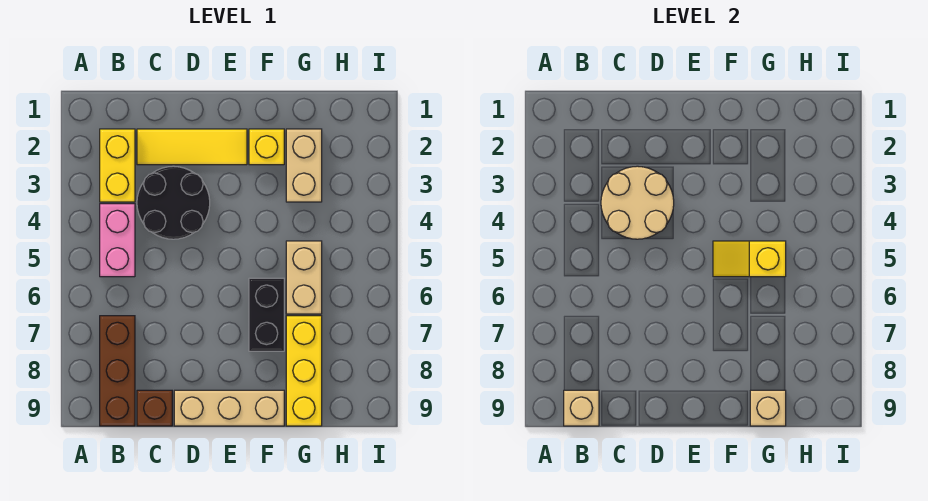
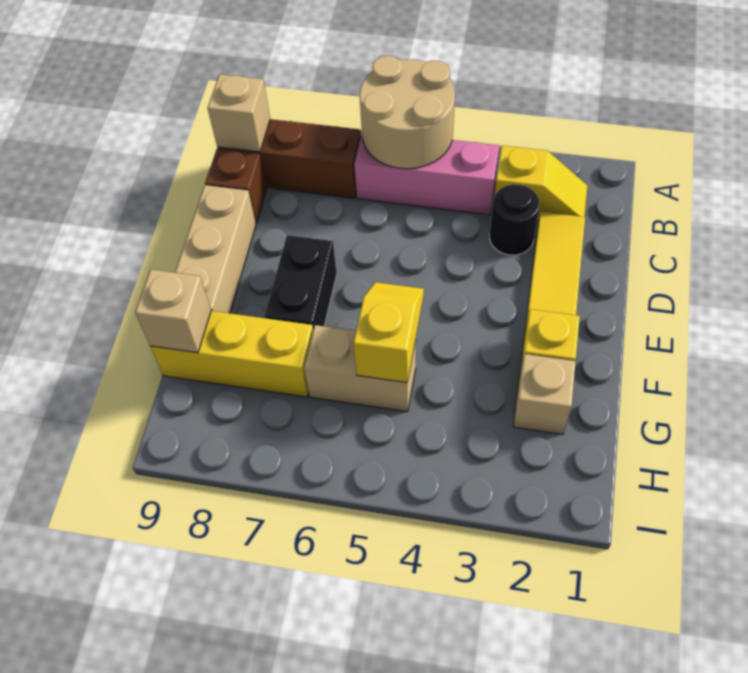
yellow 1x2 brick [100,129,135,202] -> yellow 1x2 slope [495,146,588,221]
pink 1x2 brick [100,204,135,277] -> pink 1x3 brick [354,134,499,215]
black 2x2 round brick [137,166,210,239] -> black 1x1 round brick [489,185,540,255]
tan 2x2 round brick [601,166,674,239] -> tan 2x2 round brick moved to [360,56,455,169]
black 1x2 brick [249,278,284,351] -> black 1x2 brick turned to [265,235,337,330]
tan 1x2 brick [286,129,322,202] -> tan 1x1 brick [513,354,576,434]

